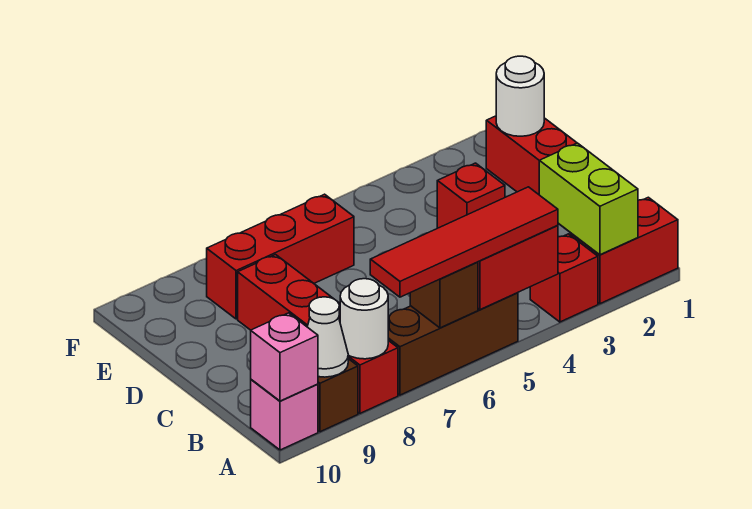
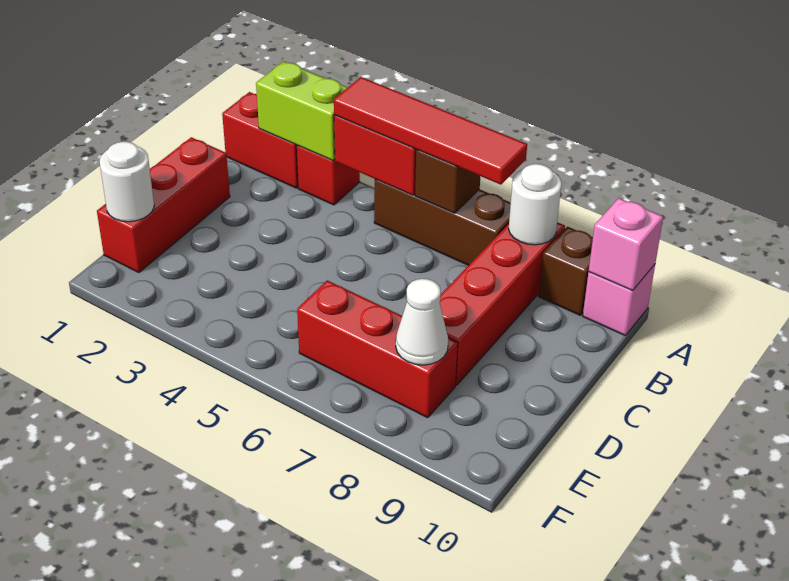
lime 1x2 brick [539,143,638,255] -> lime 1x2 brick turned to [256,61,348,160]
white 1x1 cone [307,297,348,377] -> white 1x1 cone moved to [396,279,448,365]
red 1x1 brick [437,163,505,228] -> none

